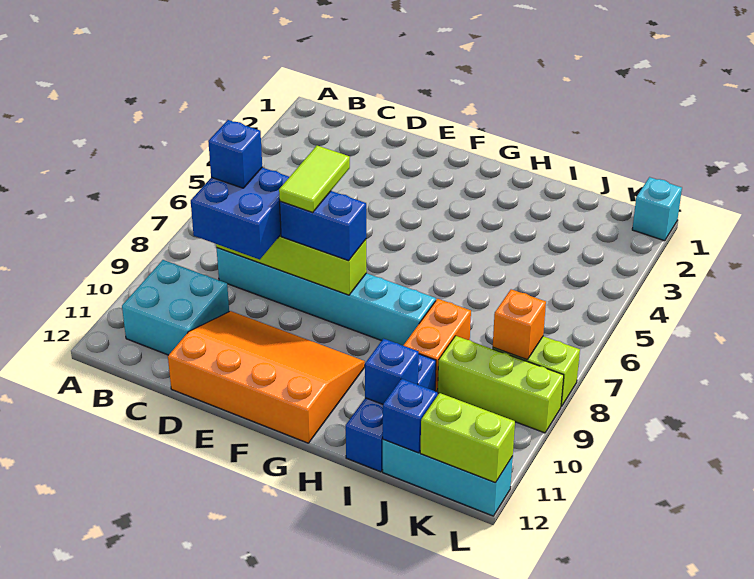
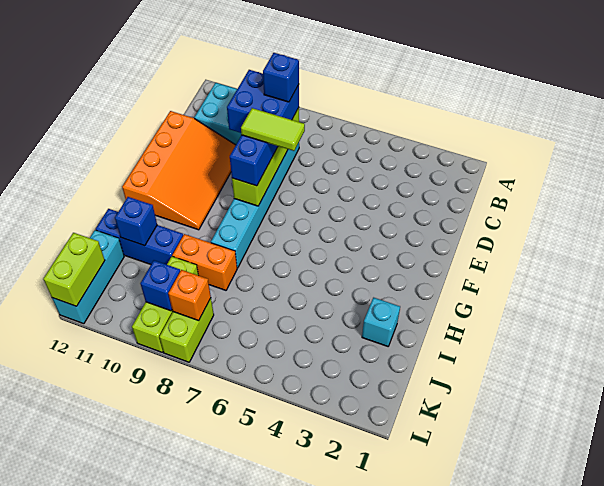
blue 1x1 brick [383,379,438,453] -> blue 1x1 brick moved to [140,260,180,311]
cyan 1x1 brick [632,177,682,241] -> cyan 1x1 brick moved to [362,298,400,346]

